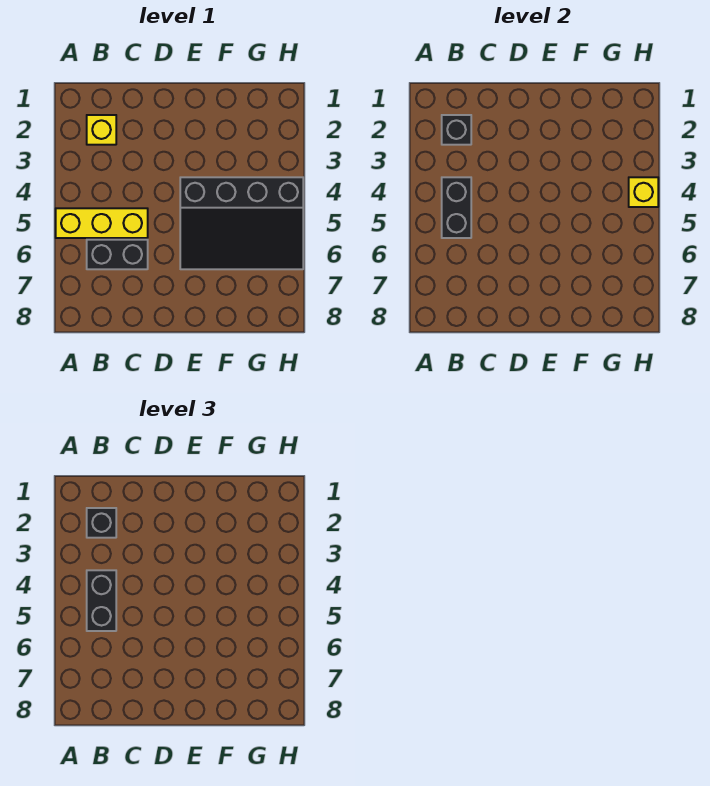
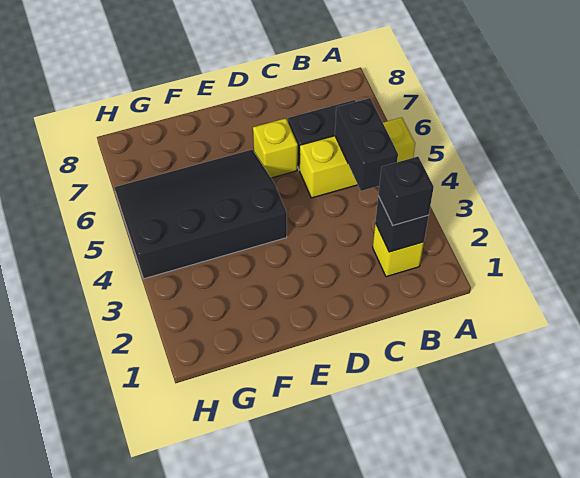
black 1x2 brick [87,570,116,631] -> none
yellow 1x1 brick [629,177,658,207] -> yellow 1x1 brick moved to [253,118,298,178]

